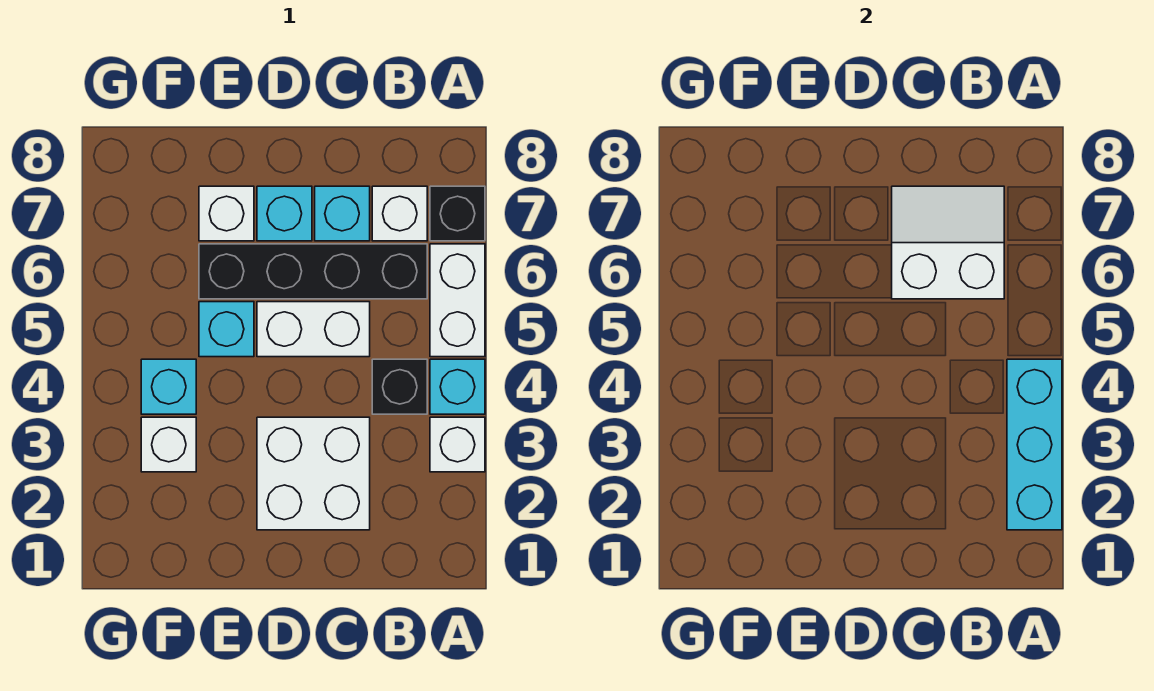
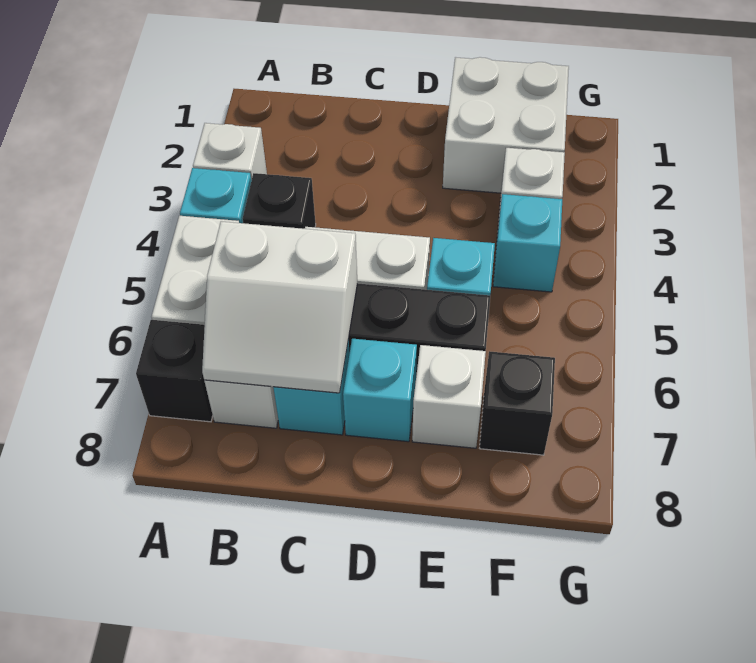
cyan 1x3 brick [1007,359,1062,530] -> none
white 2x2 brick [257,417,370,530] -> white 2x2 brick moved to [443,57,569,193]
none -> black 1x1 brick [480,351,555,455]

